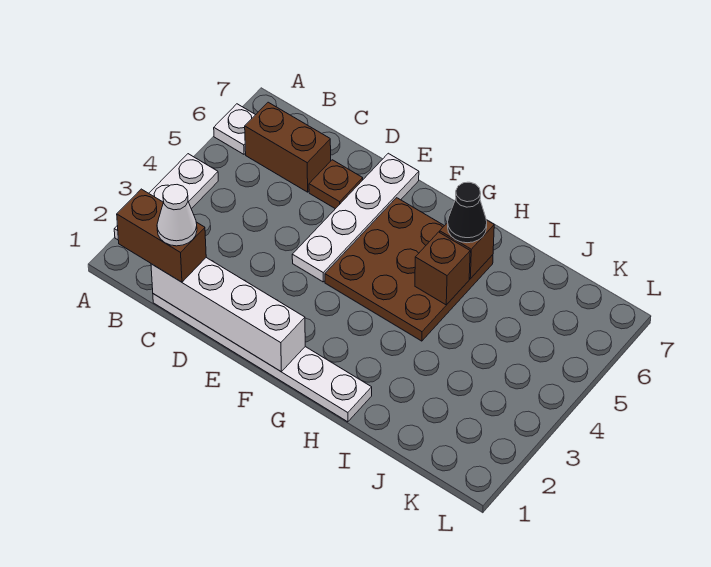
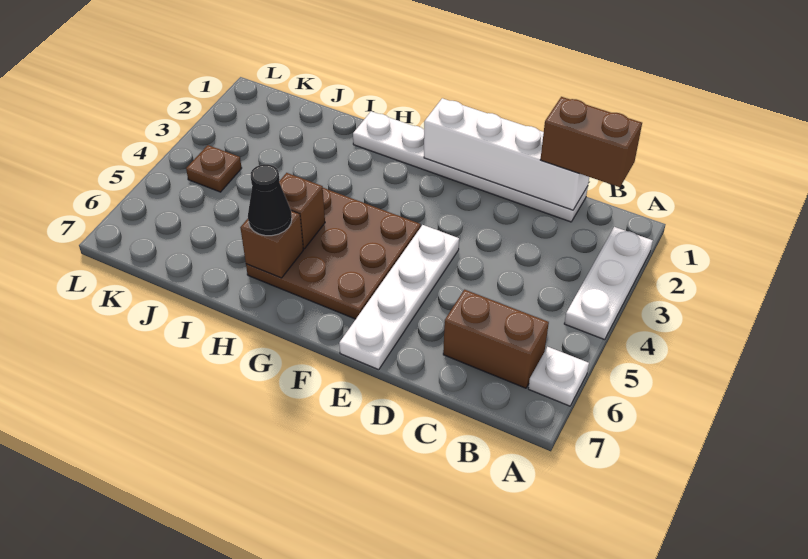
white 1x1 cone [157,185,197,246] -> none
brown 1x1 plate [309,160,363,209] -> brown 1x1 plate moved to [186,145,242,192]

